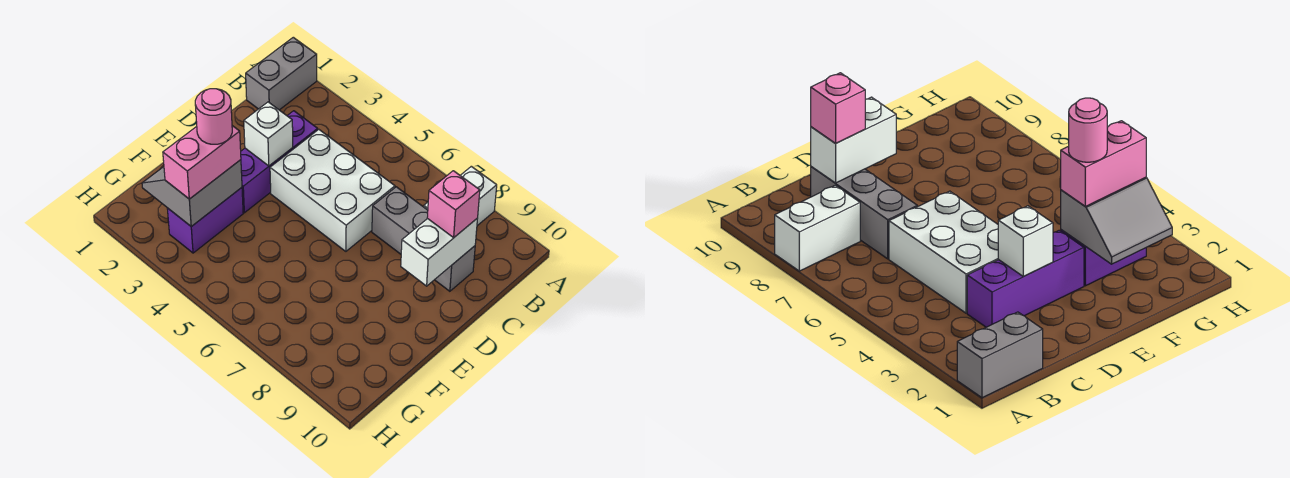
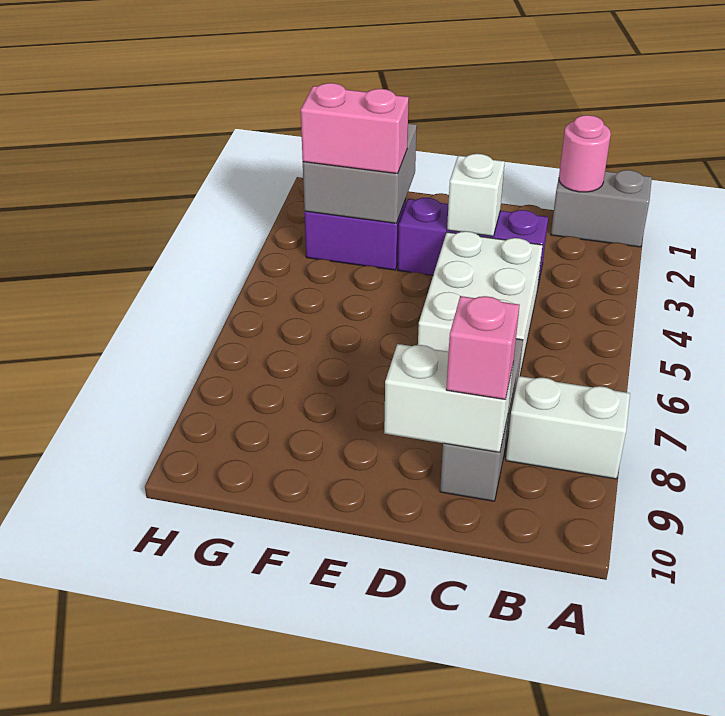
grey 2x2 slope [142,160,242,226] -> grey 2x2 brick [303,123,417,223]
pink 1x1 round brick [195,89,232,144] -> pink 1x1 round brick moved to [559,115,611,192]

